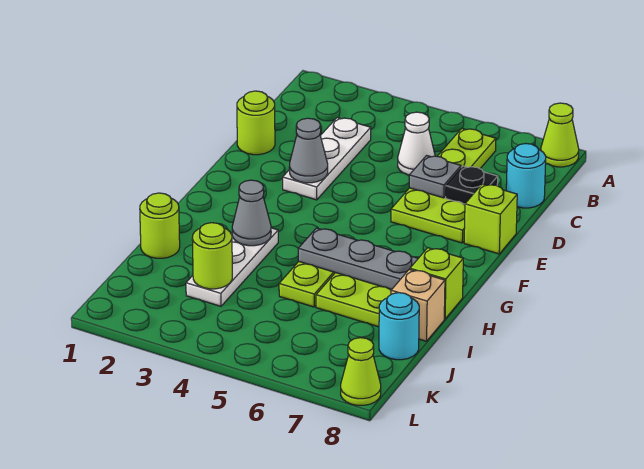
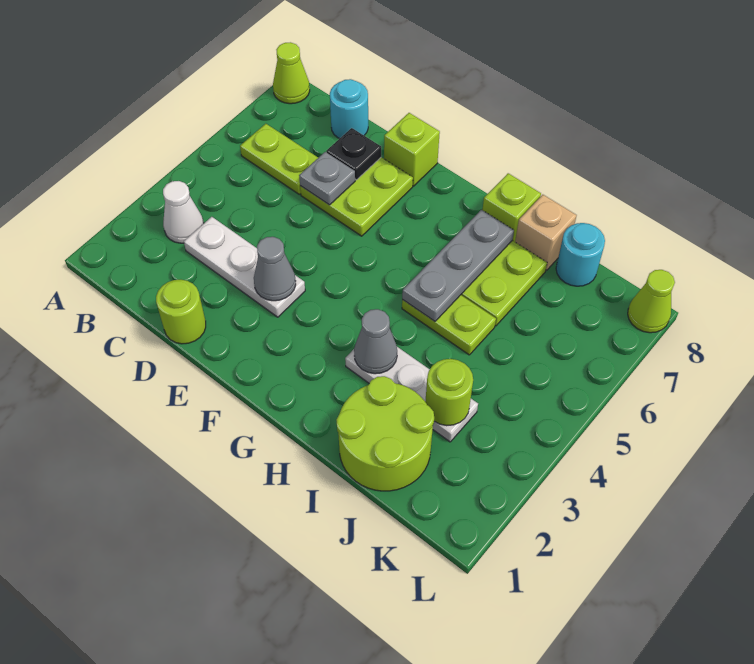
white 1x1 cone [398,112,435,175] -> white 1x1 cone moved to [163,181,204,243]
lime 1x1 round brick [140,193,180,258] -> lime 2x2 round brick [336,376,434,491]

